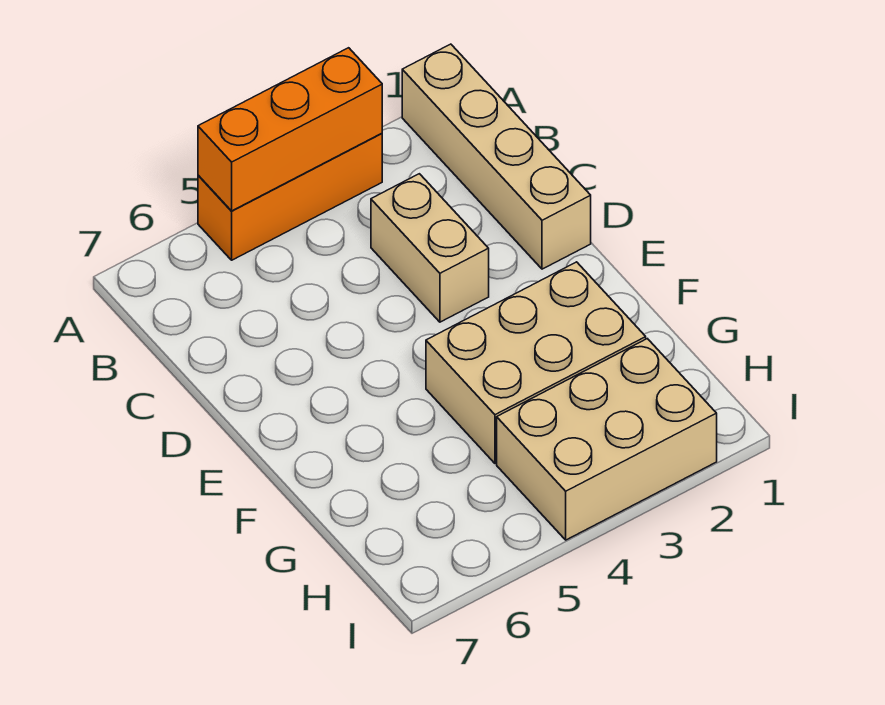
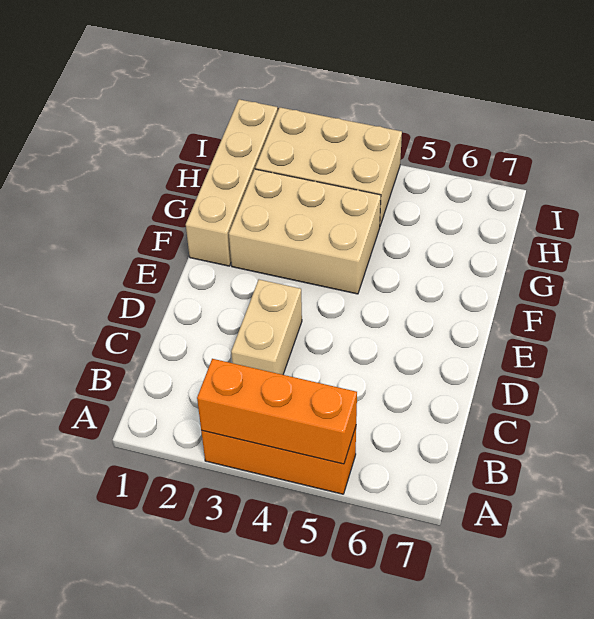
tan 1x4 brick [402,44,591,269] -> tan 1x4 brick moved to [186,99,278,266]

